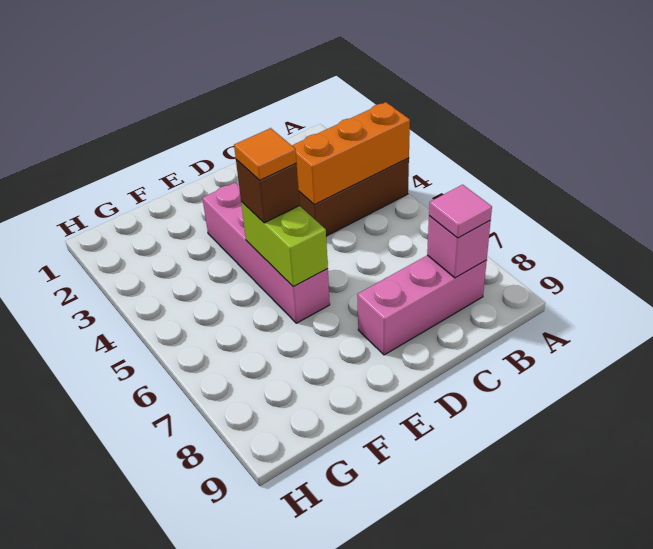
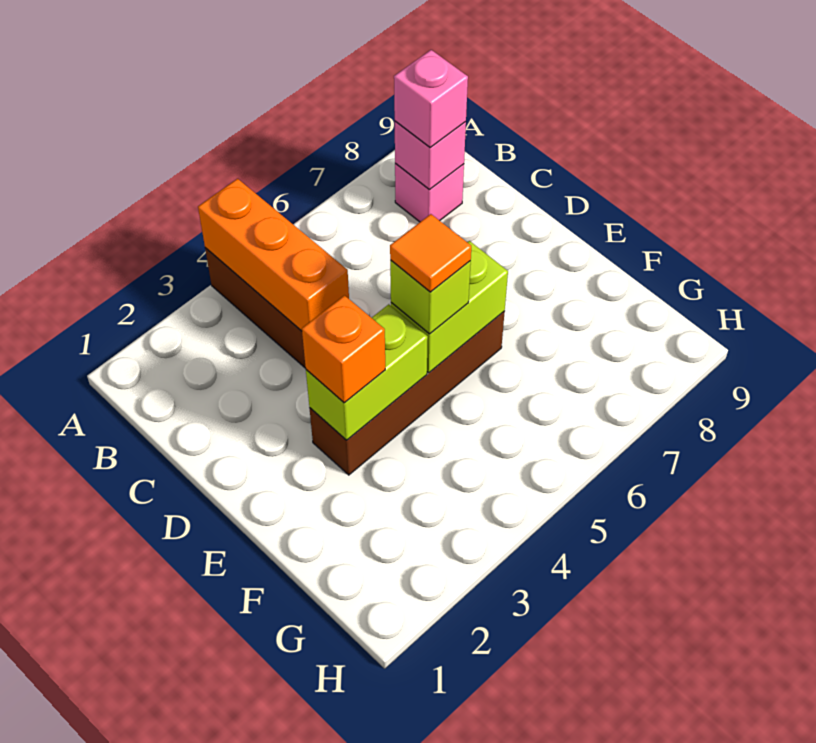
pink 1x3 brick [357,255,487,355] -> pink 1x1 brick [395,163,464,222]
pink 1x1 tile [429,185,492,238] -> pink 1x1 brick [394,50,468,148]
pink 1x4 brick [202,183,330,323] -> brown 1x4 brick [310,311,505,475]
none -> lime 1x2 brick [306,304,428,440]
none -> orange 1x1 brick [302,296,385,403]
brown 1x1 brick [236,160,300,223] -> lime 1x1 brick [390,260,471,334]

